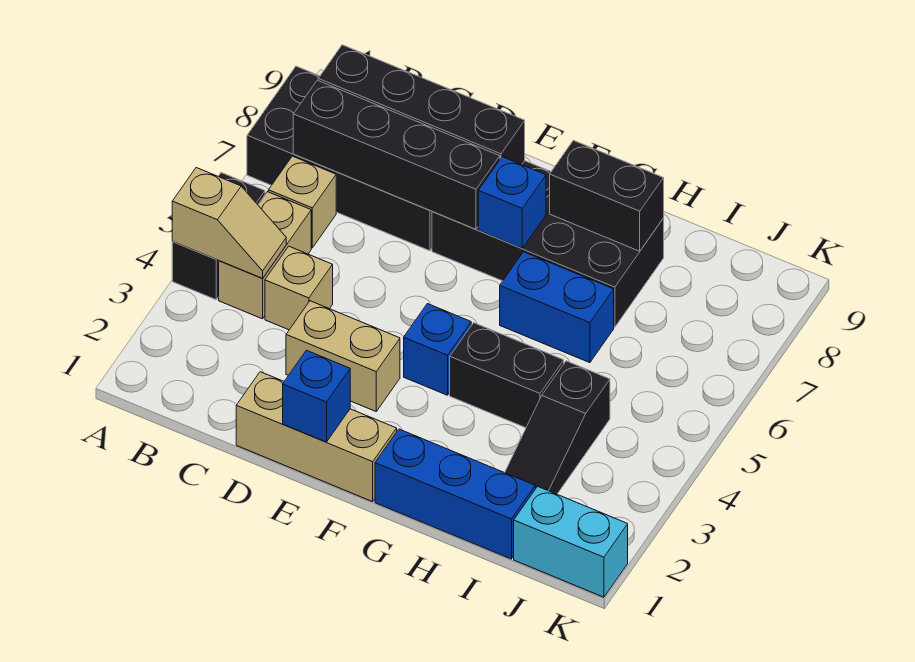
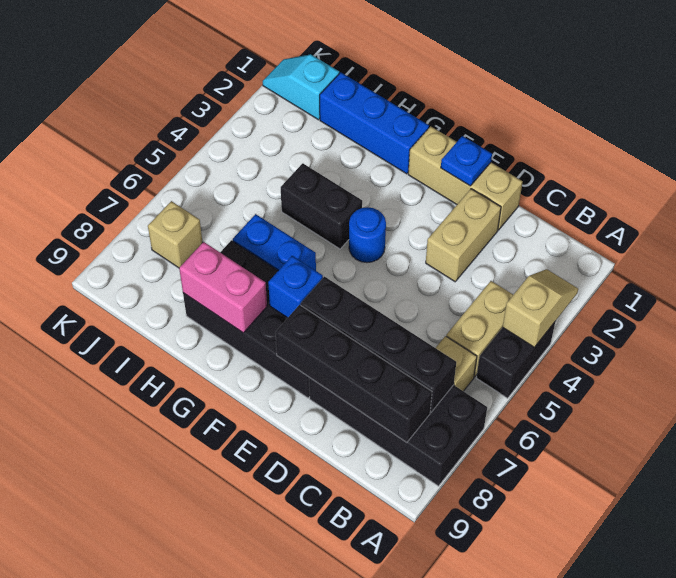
tan 1x2 slope [172,168,286,278] -> tan 1x2 slope turned to [503,269,578,347]
tan 1x1 brick [265,246,333,330] -> tan 1x1 brick moved to [148,201,203,268]
tan 1x2 brick [286,301,400,411] -> tan 1x2 brick turned to [426,189,501,282]
blue 1x1 brick [283,350,350,442] -> blue 1x1 plate [441,136,492,186]
blue 1x1 brick [404,304,471,395] -> blue 1x1 round brick [349,207,386,263]
black 1x2 brick [550,140,664,251] -> pink 1x2 brick [179,242,267,333]
black 1x3 slope [505,361,610,494] -> none
cyan 1x2 brick [514,486,628,597] -> cyan 1x2 slope [263,54,339,120]

